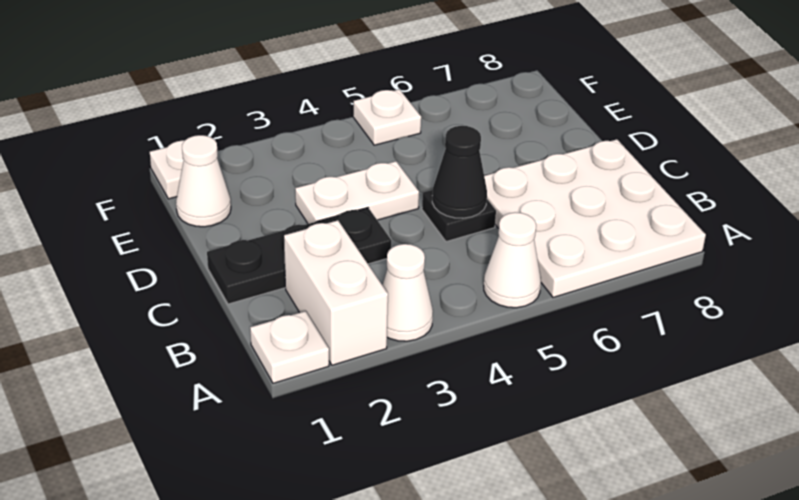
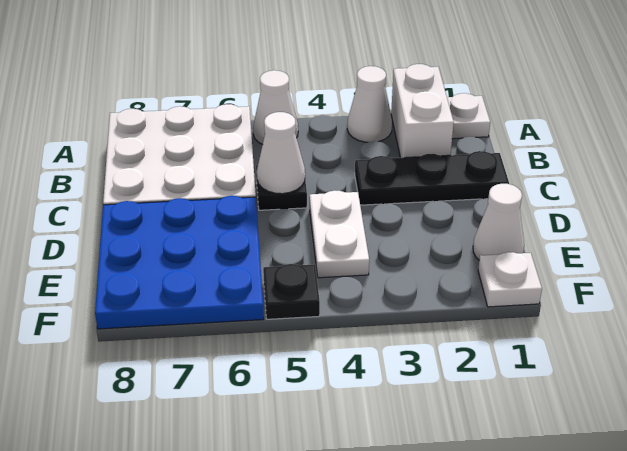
black 1x1 cone [432,126,487,218] -> white 1x1 cone [257,112,305,194]
white 1x2 plate [295,161,419,224] -> white 1x2 plate turned to [310,191,369,278]
none -> blue 3x3 plate [95,196,264,329]
white 1x1 plate [353,89,421,145] -> black 1x1 plate [263,264,320,319]

